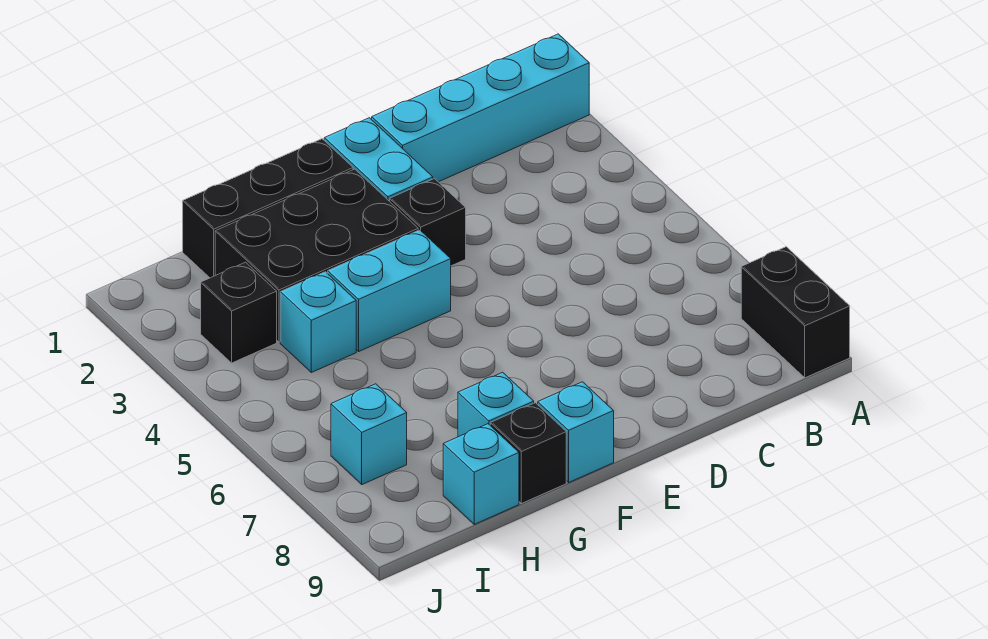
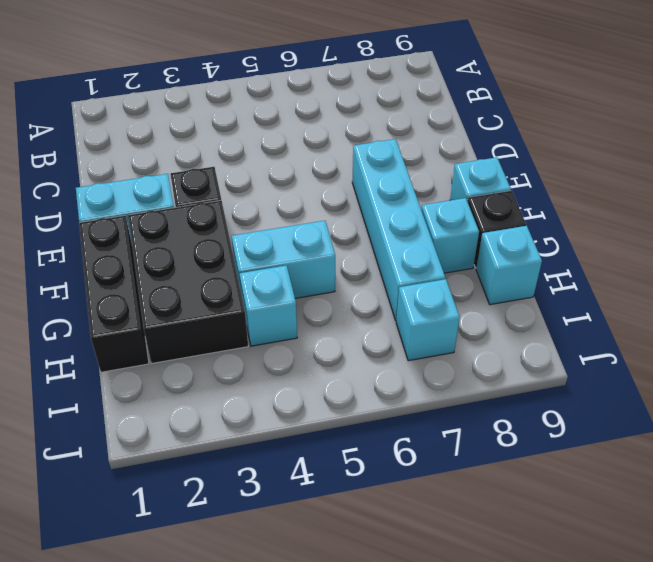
cyan 1x4 brick [372,34,589,182] -> cyan 1x4 brick moved to [352,139,445,320]
black 1x2 brick [741,247,850,378] -> none
cyan 1x2 brick [328,230,451,351] -> cyan 1x2 brick turned to [232,221,335,298]
black 1x1 brick [201,262,277,363] -> none

